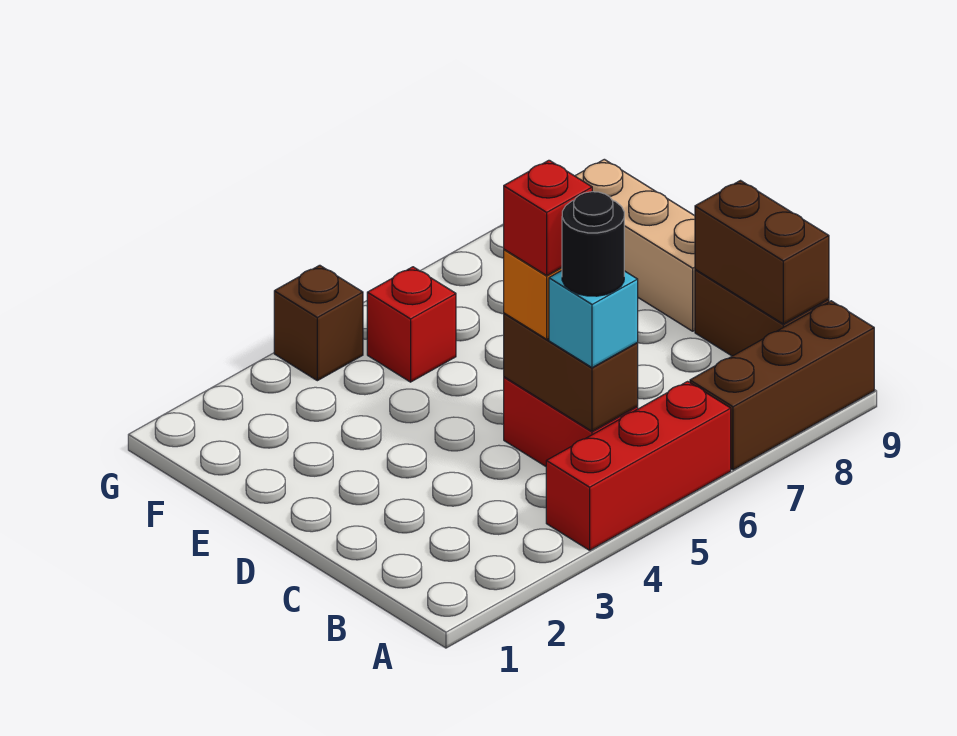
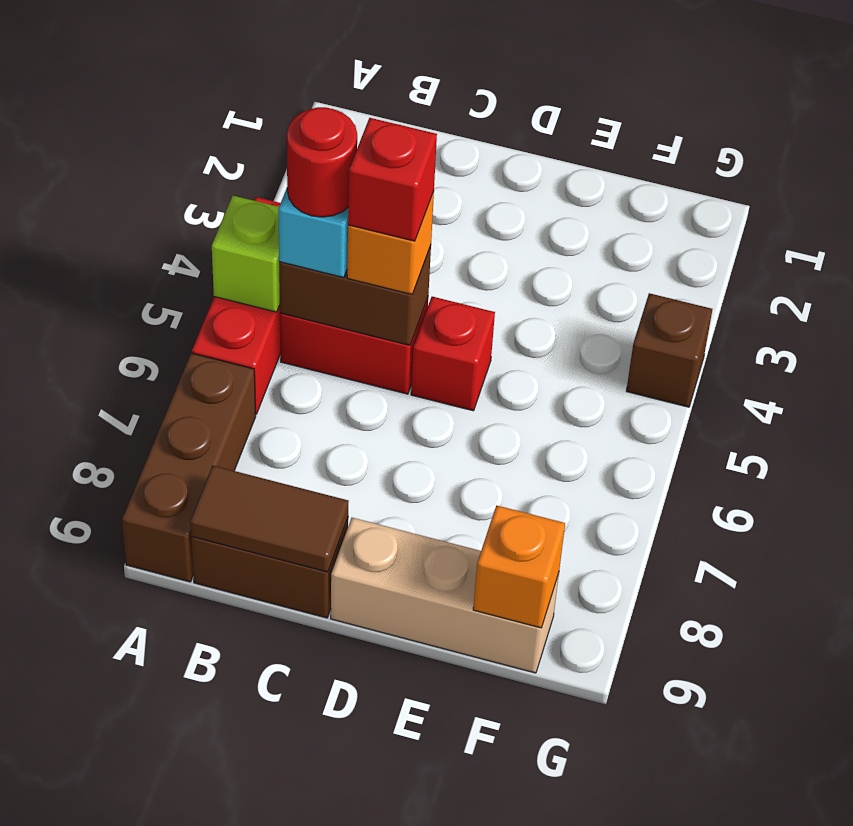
none -> lime 1x1 brick [212,196,280,312]
black 1x1 round brick [562,192,624,296] -> red 1x1 round brick [287,107,357,217]
brown 1x2 brick [695,181,829,324] -> brown 1x2 tile [190,465,349,572]
red 1x1 brick [367,267,456,382] -> red 1x1 brick moved to [411,297,495,411]
none -> orange 1x1 brick [473,505,565,628]

